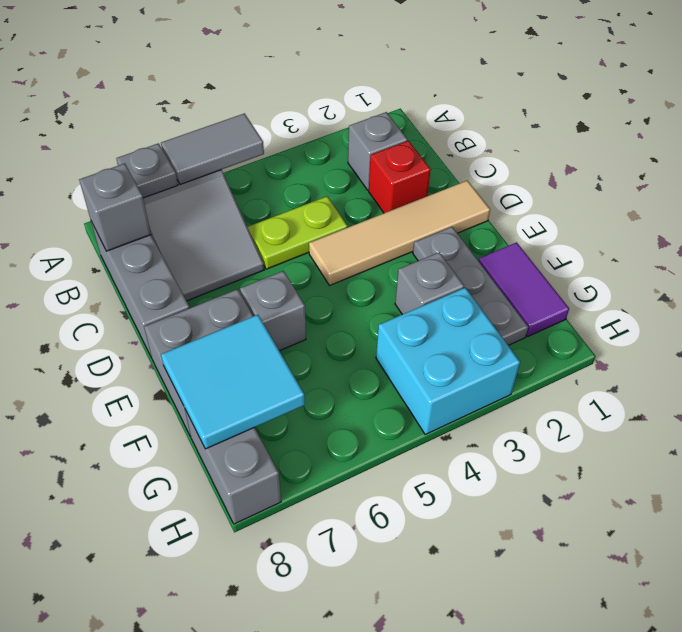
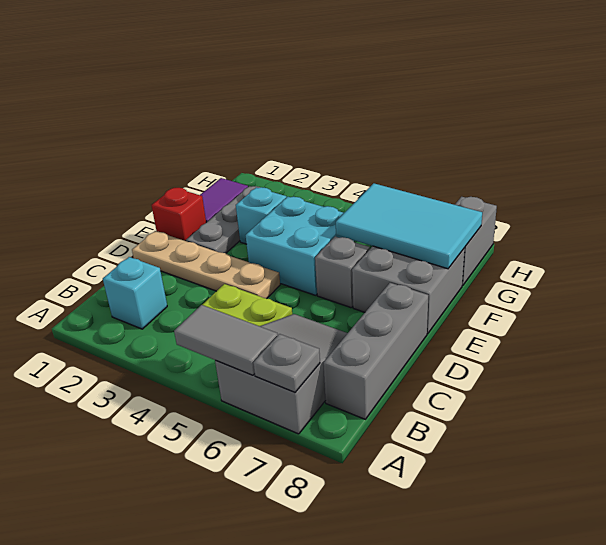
grey 1x1 brick [348,112,408,190] -> cyan 1x1 brick [103,257,167,329]
grey 1x1 brick [79,163,151,251] -> none
red 1x1 brick [369,141,431,213] -> red 1x1 brick moved to [152,188,206,241]
tan 1x4 tile [309,181,490,286] -> tan 1x4 plate [132,231,280,299]
grey 1x1 brick [395,252,464,314] -> cyan 1x1 brick [236,187,286,244]
cyan 2x2 tile [161,315,305,449] -> cyan 2x3 tile [336,183,482,269]
cyan 2x2 brick [376,288,520,434] -> cyan 2x2 brick moved to [246,197,354,295]

